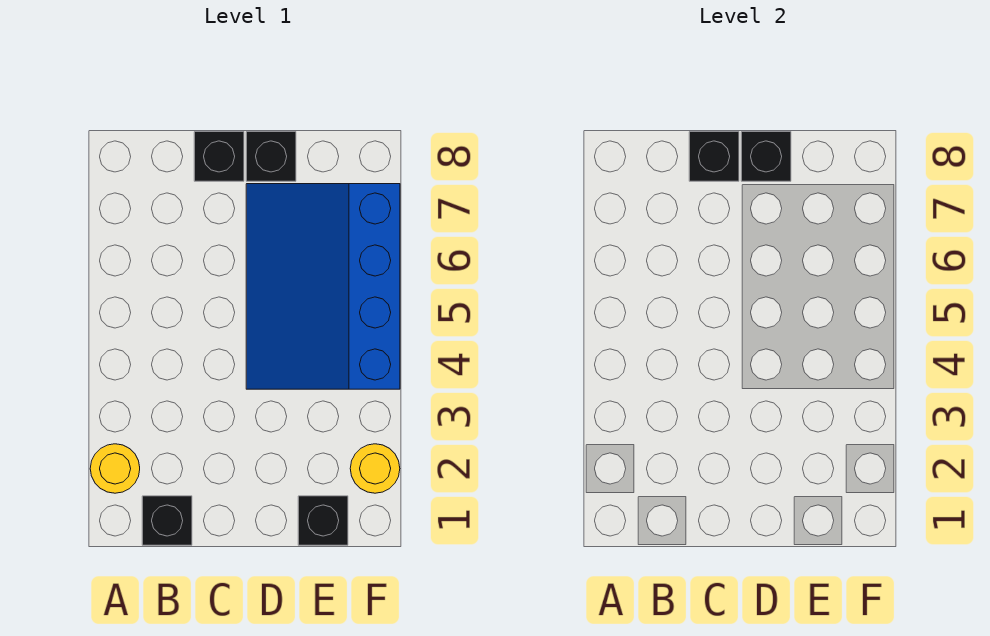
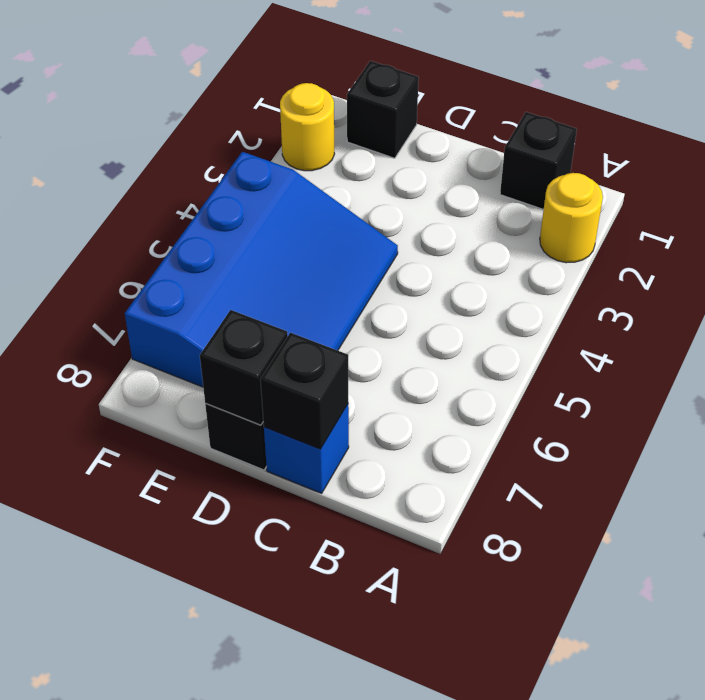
black 1x1 brick [194,132,244,181] -> blue 1x1 brick [264,404,349,493]

